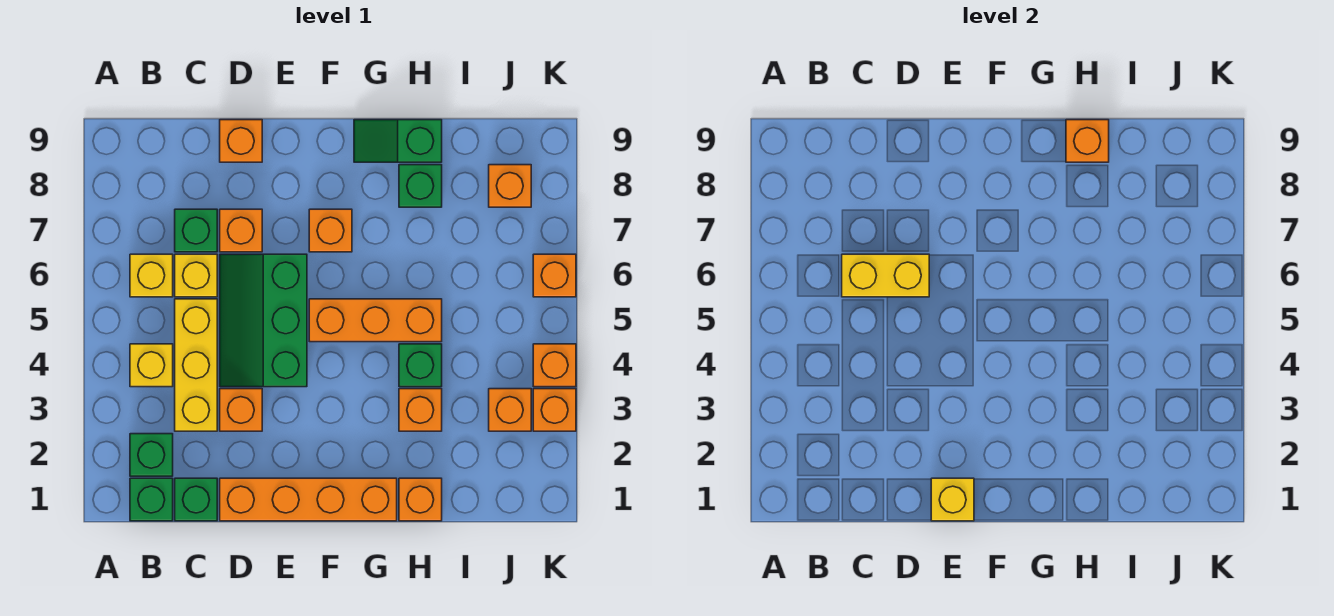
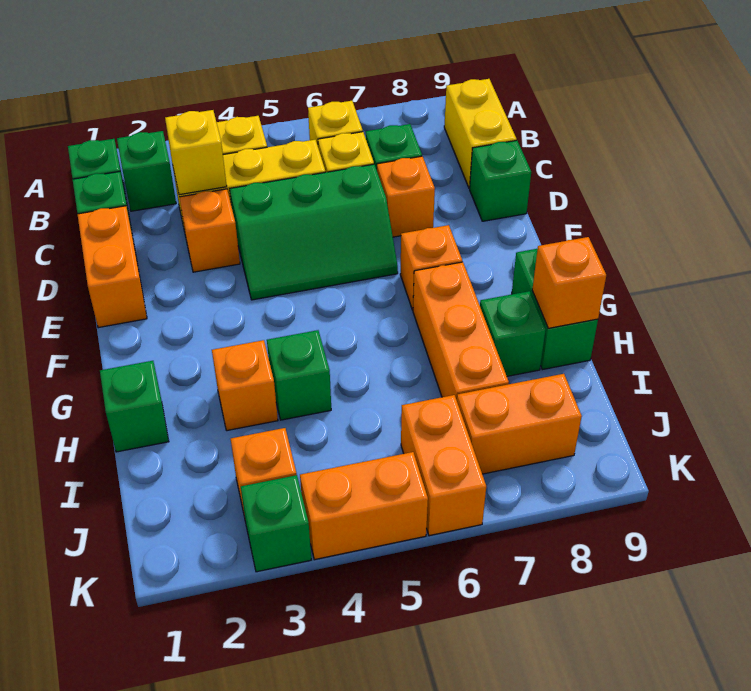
yellow 1x2 brick [842,254,929,297] -> yellow 1x2 brick moved to [444,79,517,188]
orange 1x4 brick [220,478,397,521] -> orange 1x2 brick [78,206,147,328]
green 2x3 slope [220,254,307,387] -> green 2x3 slope turned to [230,164,398,300]
orange 1x1 brick [220,120,262,162] -> green 1x1 brick [470,140,531,221]
yellow 1x1 brick [931,478,974,521] -> yellow 1x1 brick moved to [165,110,227,195]
orange 1x3 brick [309,299,442,342] -> orange 1x3 brick moved to [413,262,509,400]
green 1x2 slope [354,120,442,162] -> green 1x2 brick [512,249,598,370]
orange 1x1 brick [399,478,442,521] -> green 1x1 brick [100,361,169,452]
orange 1x1 brick [489,165,531,207] -> orange 1x2 brick [457,374,582,474]
orange 1x1 brick [533,389,576,431] -> green 1x1 brick [241,475,311,572]
orange 1x1 brick [533,344,576,387] -> orange 1x2 brick [300,452,428,560]
orange 1x1 brick [533,254,576,297] -> orange 1x2 brick [401,395,486,536]

